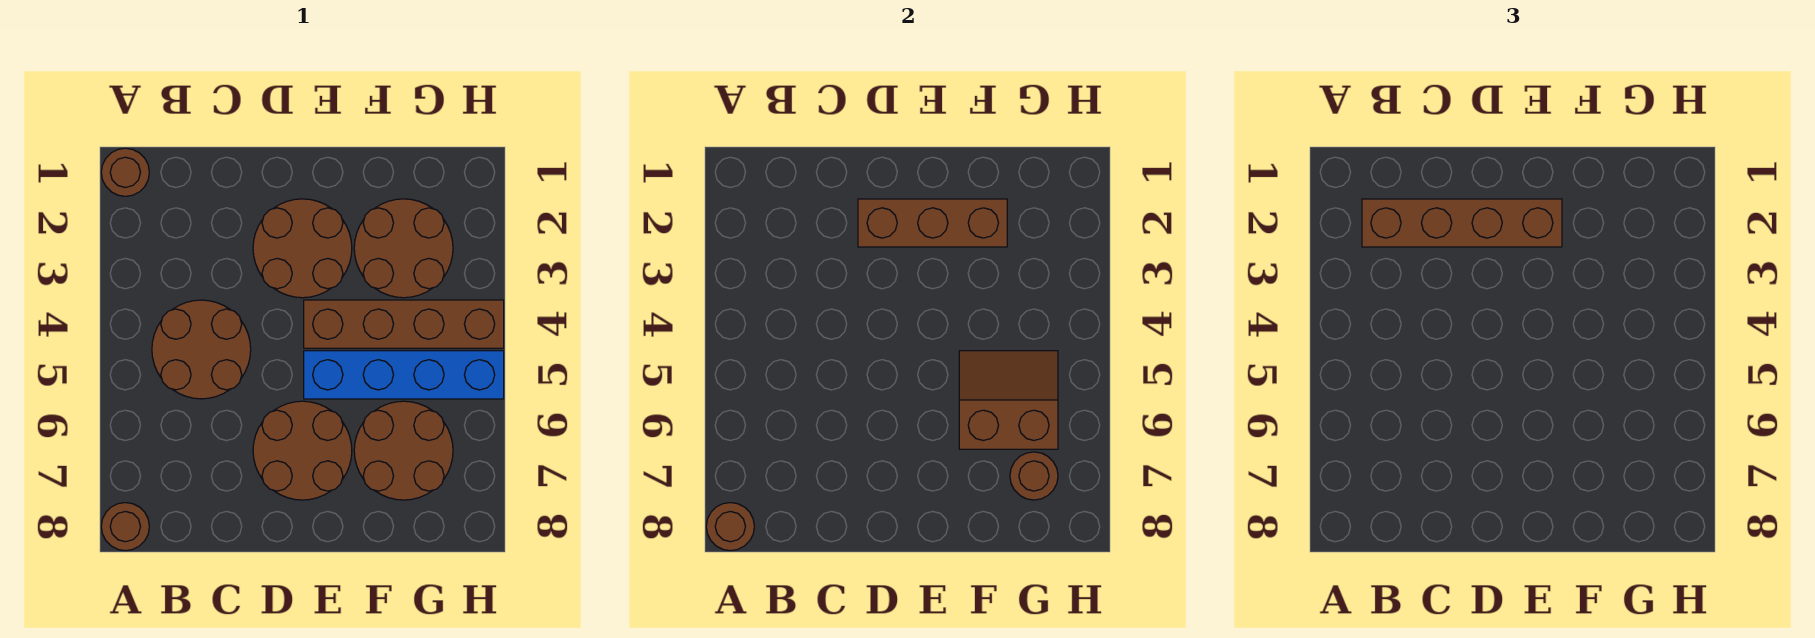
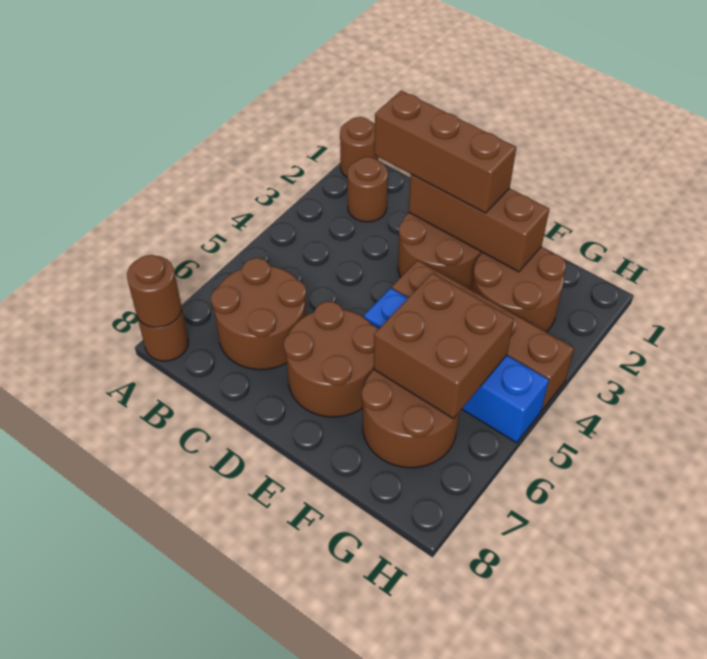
brown 1x4 brick [1362,199,1562,247] -> brown 1x3 brick [374,90,516,213]
brown 2x2 round brick [152,300,251,399] -> brown 2x2 round brick moved to [211,258,306,370]
brown 2x2 slope [959,351,1058,449] -> brown 2x2 brick [374,273,514,419]
brown 1x1 round brick [1010,452,1058,500] -> brown 1x1 round brick moved to [347,157,388,222]

